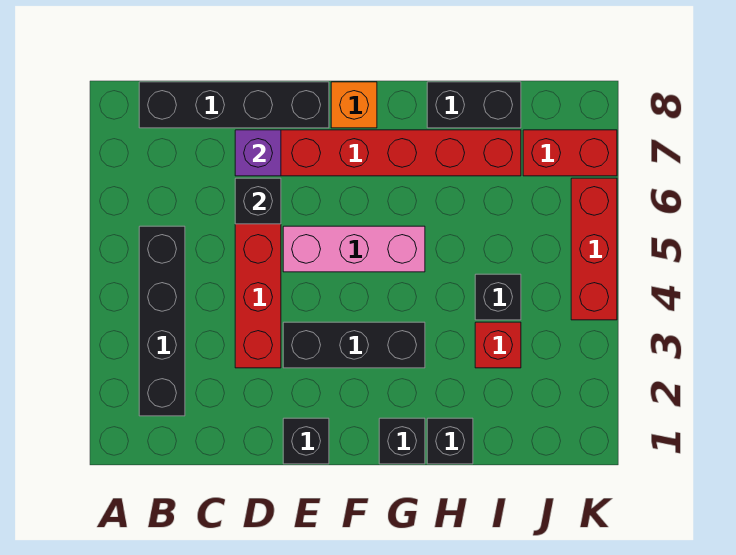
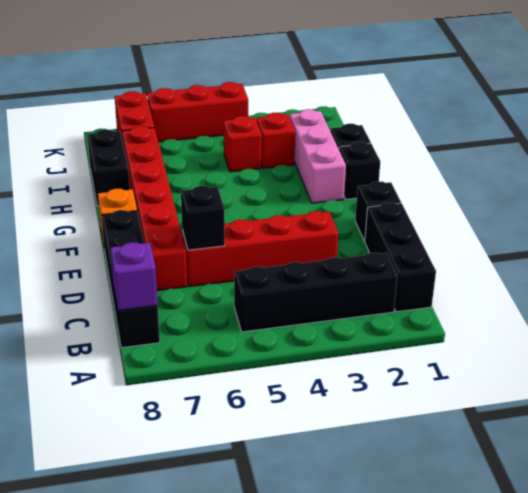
purple 1x1 brick [235,130,281,176] -> purple 1x1 brick moved to [111,242,158,311]
black 1x3 brick [283,322,425,368] -> black 1x3 brick moved to [365,203,436,312]
pink 1x3 brick [283,226,425,272] -> pink 1x3 brick moved to [290,109,346,203]
black 1x1 brick [475,274,521,320] -> red 1x1 brick [224,116,262,172]

